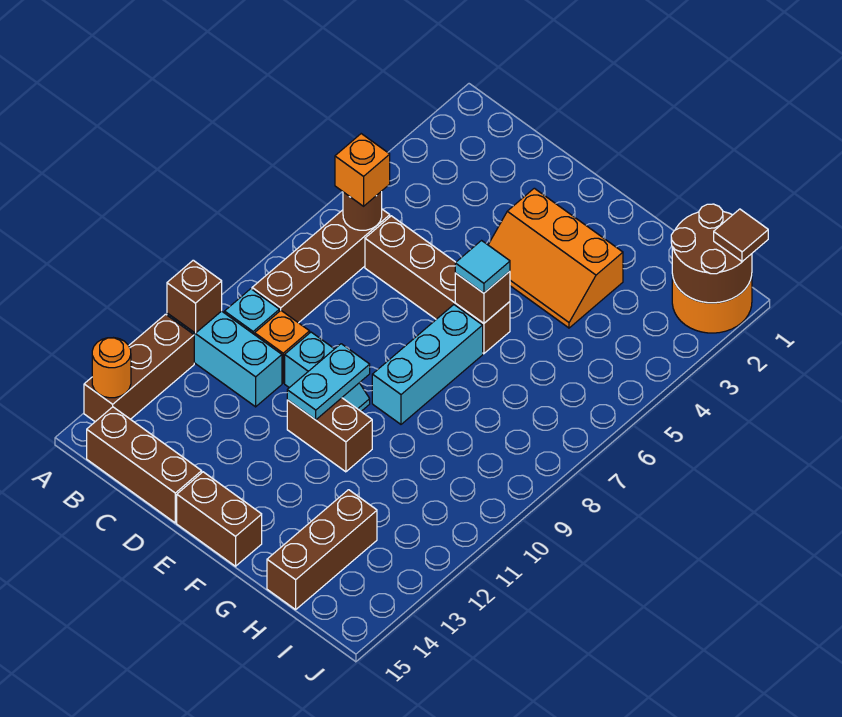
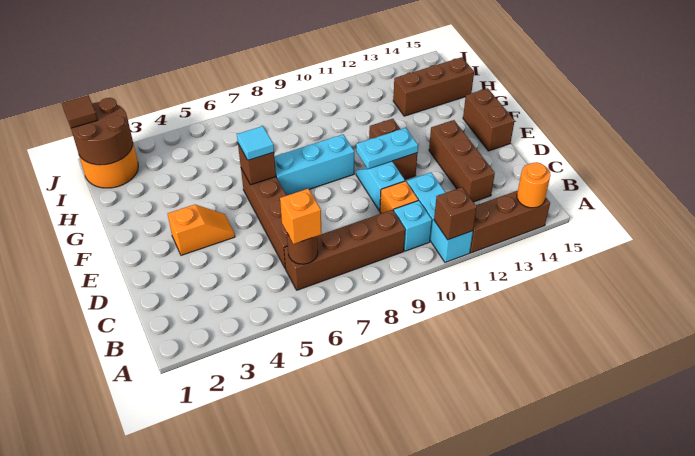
brown 1x3 brick [87,407,202,523] -> brown 1x3 brick moved to [429,120,495,202]
orange 2x3 slope [488,188,623,328] -> orange 1x2 slope [168,205,235,255]

